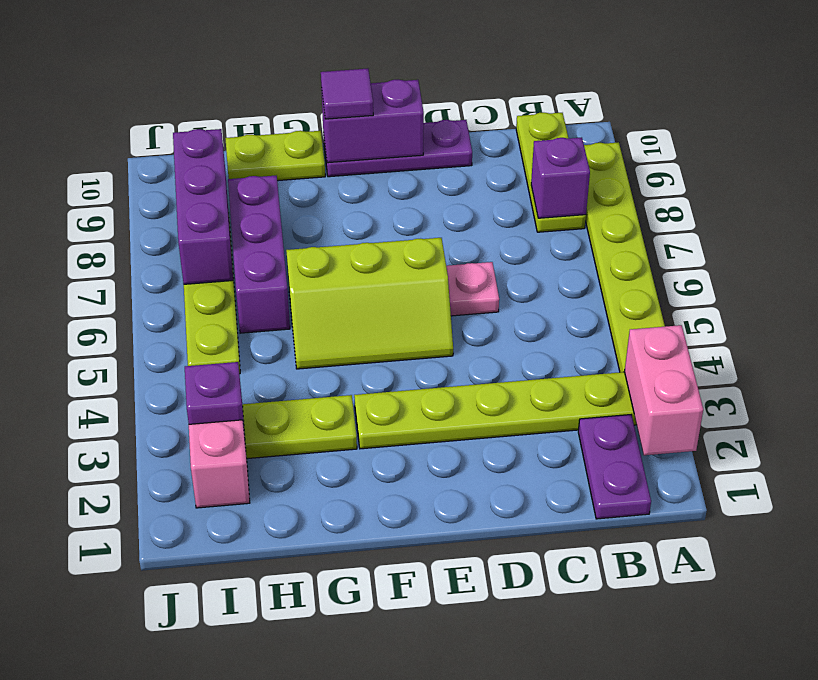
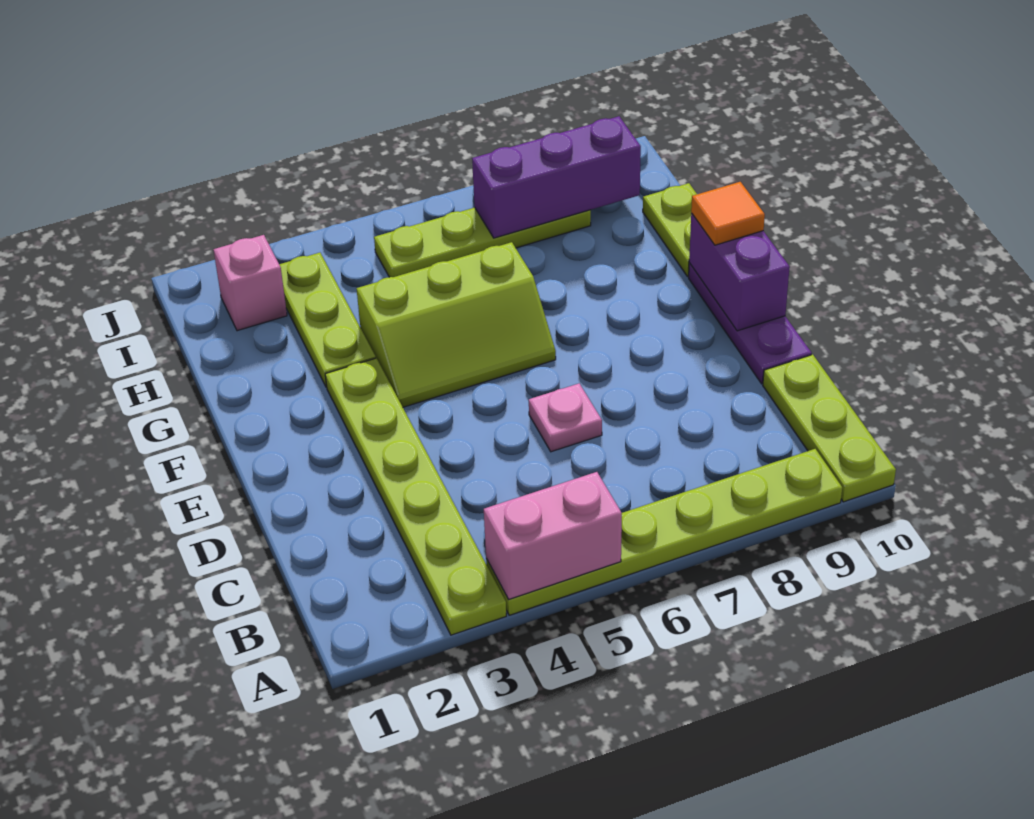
pink 1x2 brick [625,325,703,455] -> pink 1x2 brick moved to [484,472,622,599]
purple 1x2 plate [578,415,651,519] -> none
lime 1x3 plate [516,112,586,232] -> lime 1x3 plate turned to [763,355,896,502]
purple 1x1 brick [531,137,590,218] -> none
lime 2x3 slope [286,238,453,369] -> lime 2x3 slope turned to [356,242,556,407]
purple 1x1 tile [321,69,373,119] -> orange 1x1 tile [691,182,765,245]
purple 1x3 brick [228,176,290,333] -> none
purple 1x1 brick [185,362,245,437] -> none

